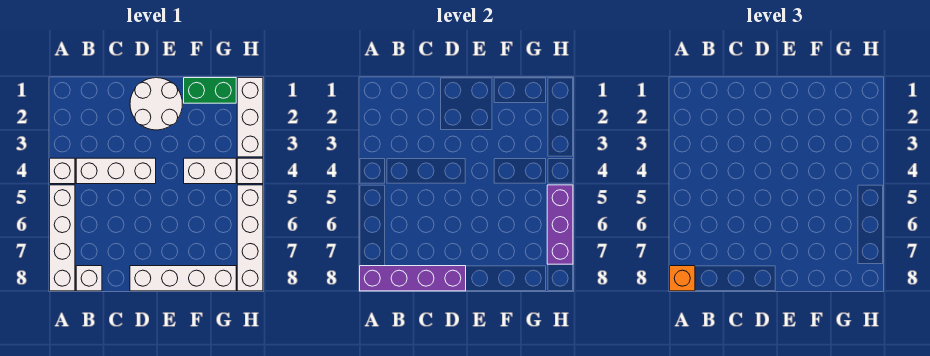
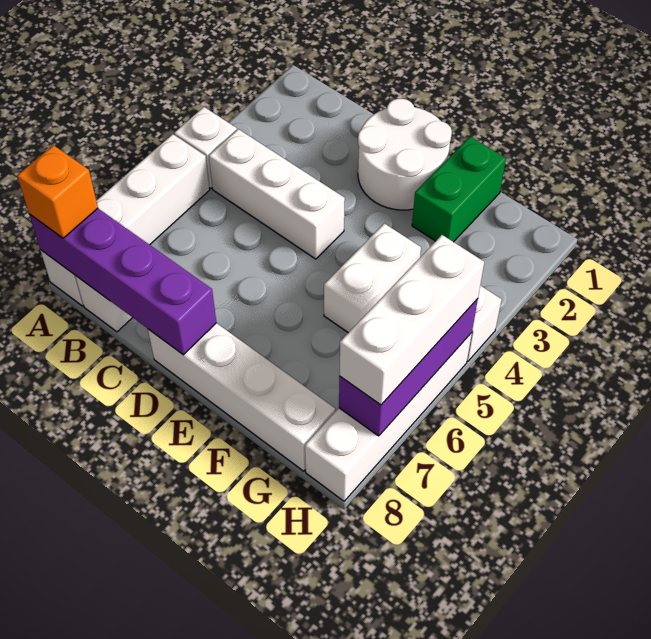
green 1x2 brick [184,78,236,103] -> green 1x2 brick turned to [412,137,506,242]
white 1x2 brick [184,158,236,184] -> white 1x2 brick turned to [324,223,421,333]
white 1x3 brick [237,78,263,157] -> white 1x3 brick moved to [339,235,484,405]

